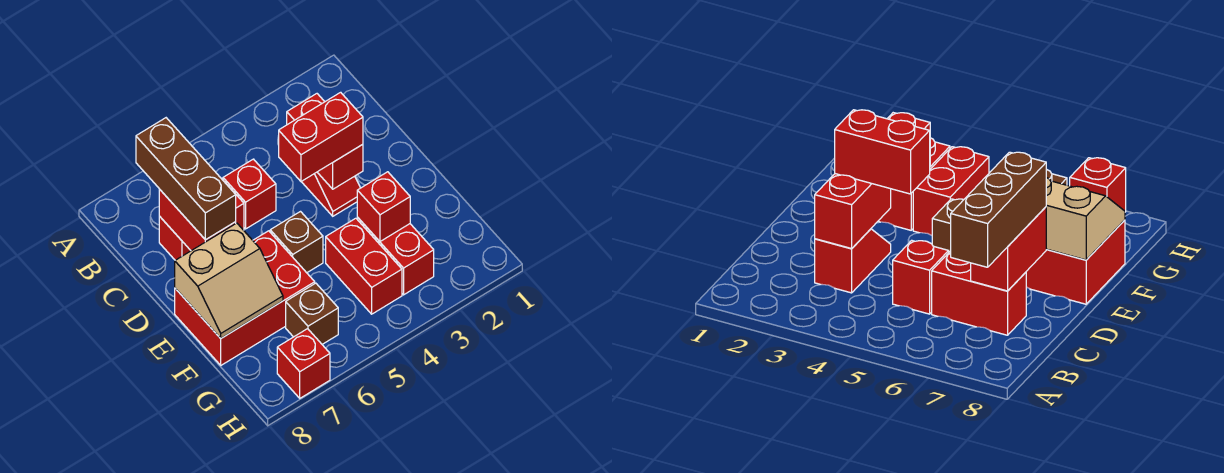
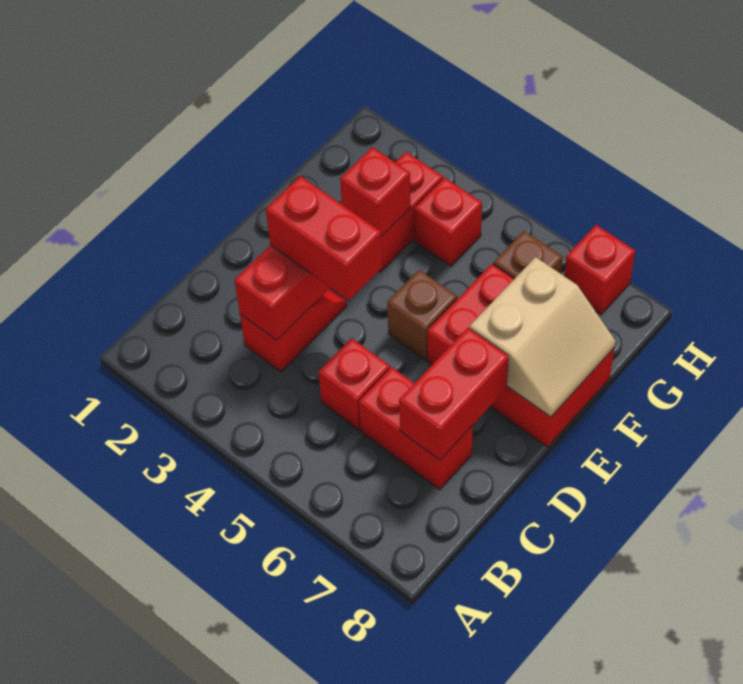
brown 1x3 brick [136,118,236,240] -> none
tan 2x2 slope [175,223,283,338] -> tan 2x2 slope turned to [469,257,615,417]
red 1x2 brick [326,218,402,314] -> red 1x1 brick [414,178,482,266]

